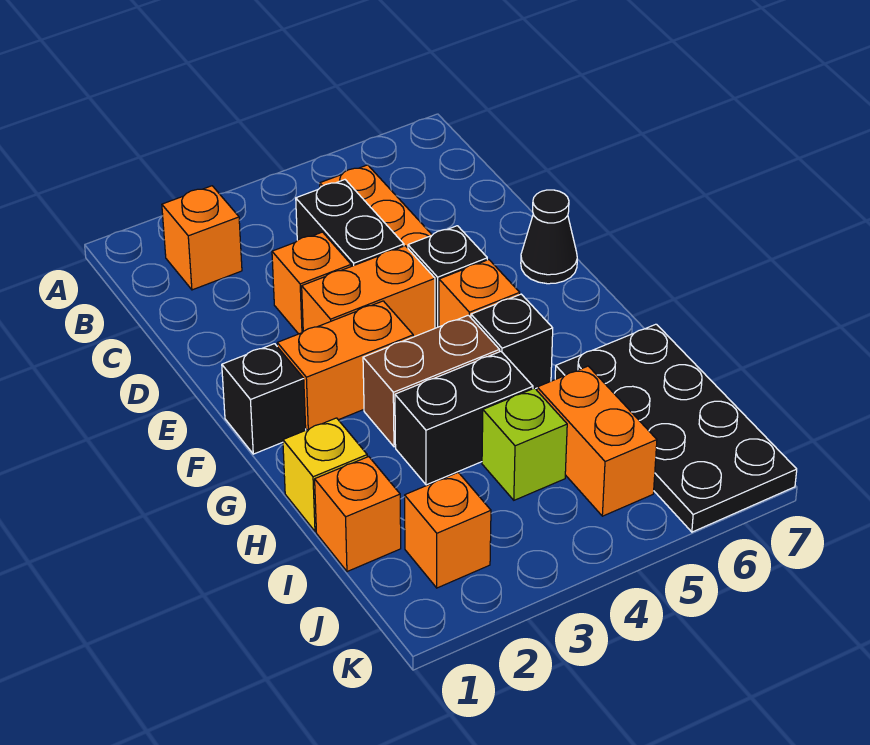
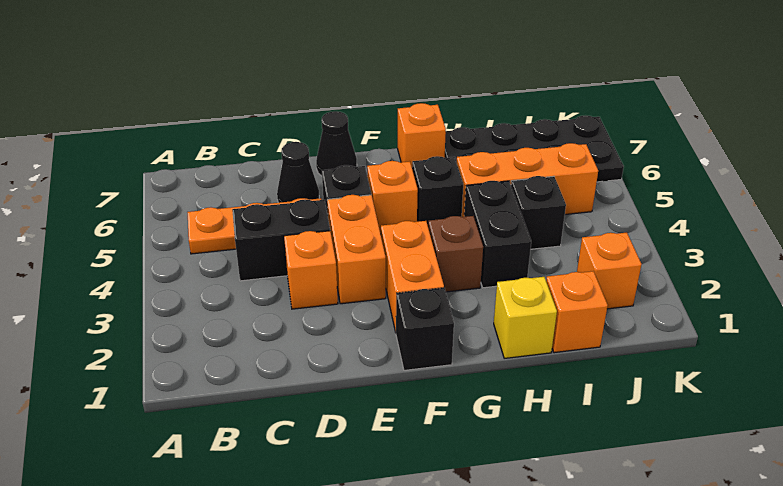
orange 1x1 brick [162,186,242,290] -> orange 1x1 brick moved to [398,103,446,167]
none -> black 1x1 cone [277,142,319,203]
brown 1x2 brick [363,315,500,447] -> brown 1x1 brick [428,216,483,292]
lime 1x1 brick [482,388,567,500] -> black 1x1 brick [511,176,566,249]
orange 1x2 brick [537,366,657,516] -> orange 1x3 brick [457,143,598,217]

